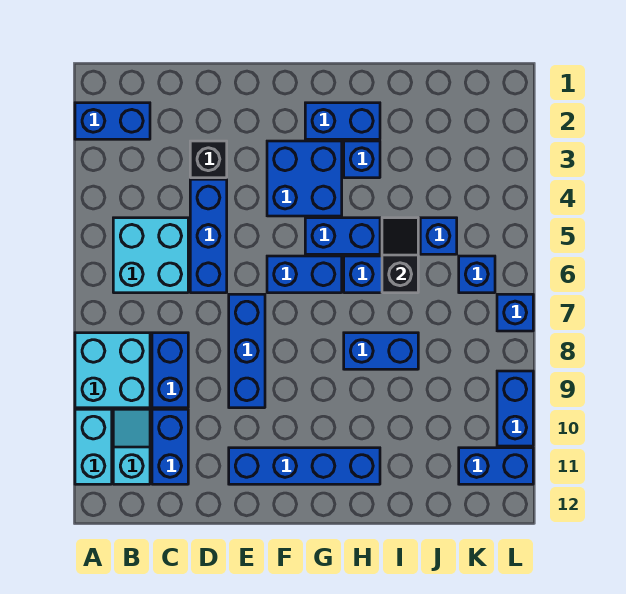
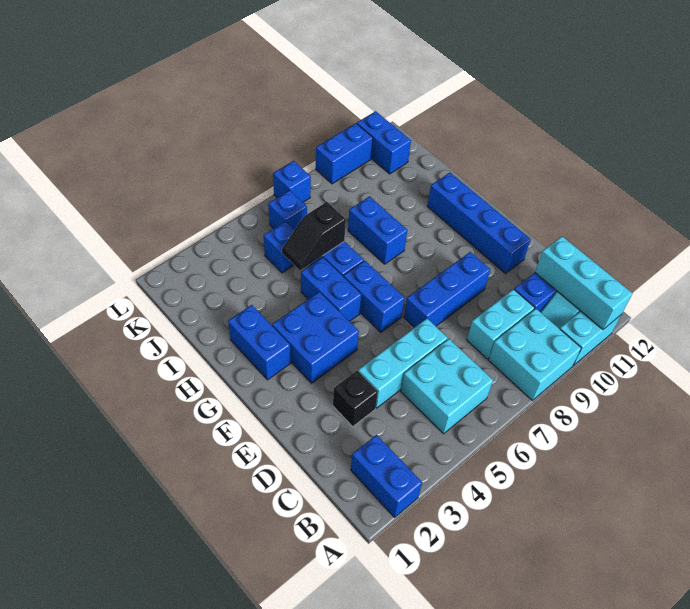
none -> cyan 1x3 brick [535,236,633,329]
blue 1x2 brick [152,333,188,408] -> cyan 1x2 brick [467,289,535,359]
blue 1x3 brick [190,179,227,293] -> cyan 1x3 brick [358,319,448,408]
blue 1x1 brick [344,141,380,178] -> none

